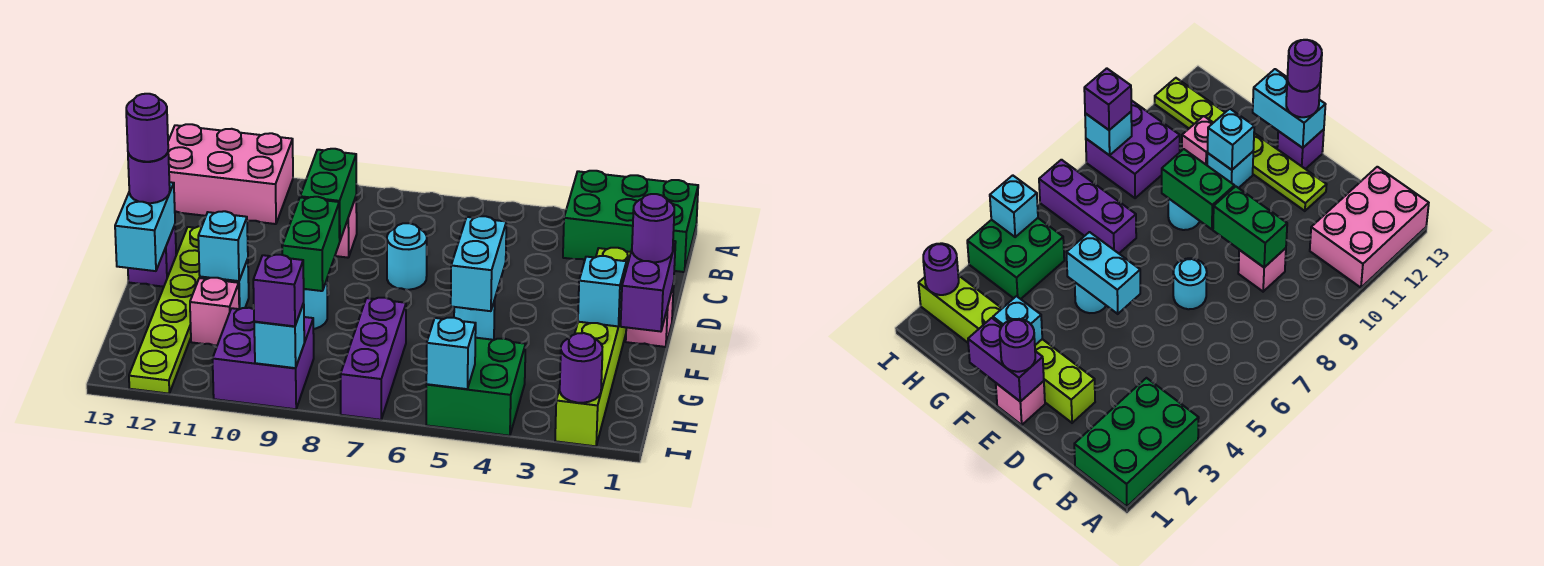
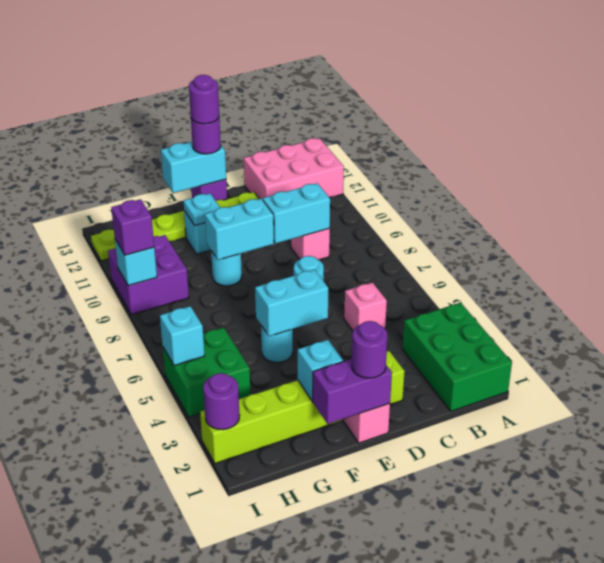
pink 2x3 brick [168,124,293,224] -> pink 2x3 brick turned to [244,138,344,200]
green 1x2 brick [300,149,356,240] -> cyan 1x2 brick [263,183,330,244]
green 1x2 brick [282,197,340,291] -> cyan 1x2 brick [205,199,274,260]
cyan 1x1 brick [198,211,248,281] -> cyan 1x1 plate [184,194,220,225]
purple 1x3 brick [341,298,406,420] -> none
pink 1x1 brick [190,278,239,345] -> pink 1x1 brick moved to [344,282,387,331]

